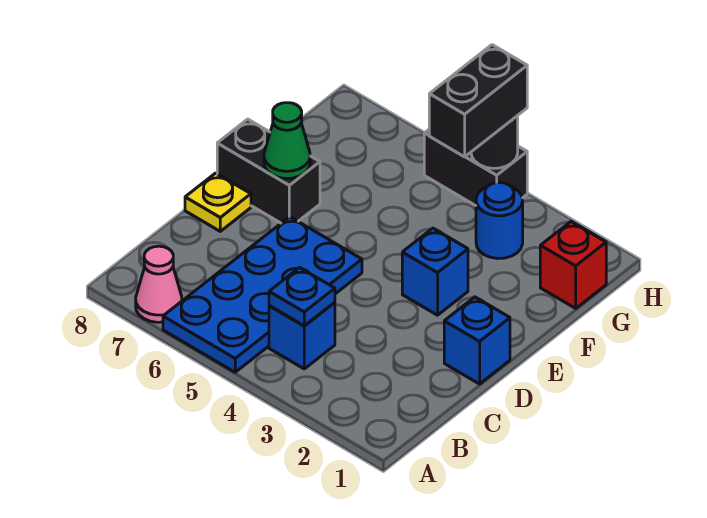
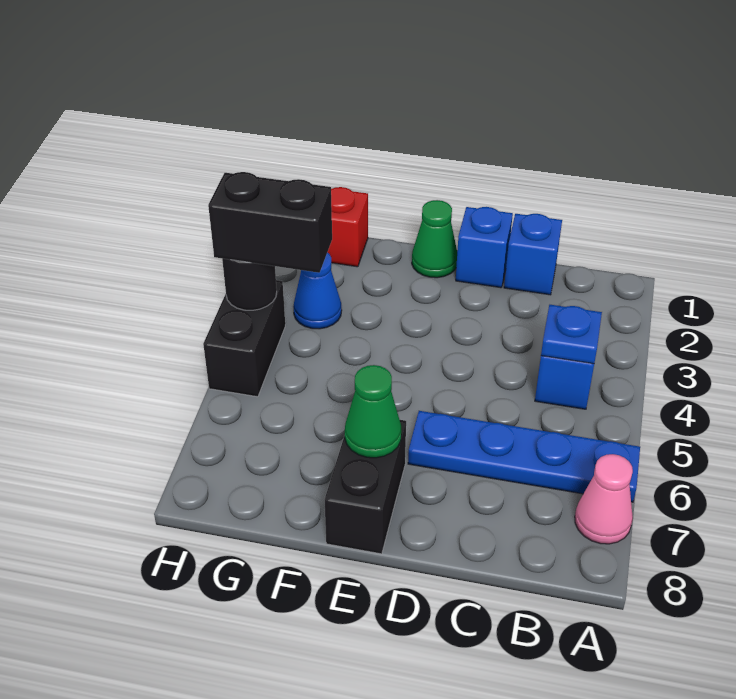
blue 2x4 plate [163,217,362,372] -> blue 1x4 plate [408,411,640,502]
yellow 1x1 plate [185,173,251,231] -> none
none -> green 1x1 cone [412,200,457,278]
blue 1x1 brick [402,228,468,315] -> blue 1x1 brick moved to [504,214,562,295]
blue 1x1 round brick [476,182,523,259] -> blue 1x1 cone [293,252,342,329]

